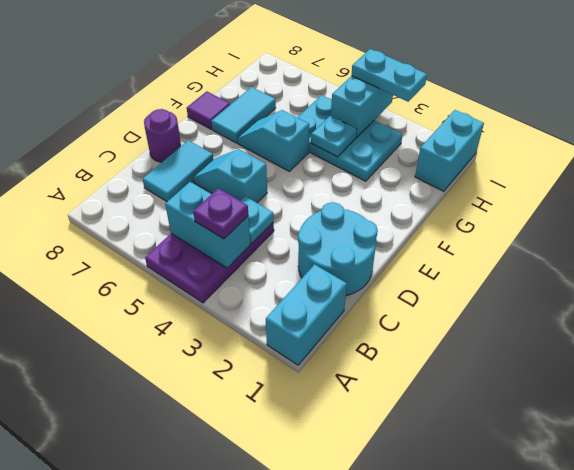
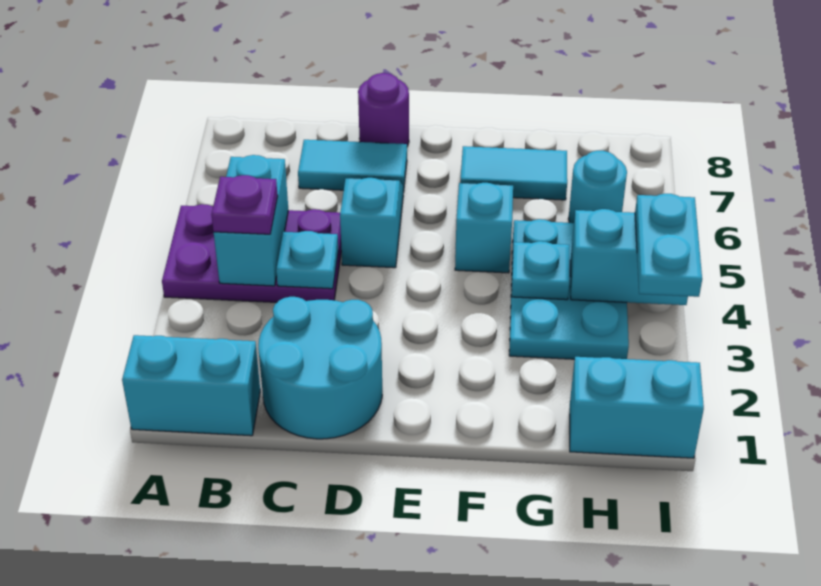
purple 1x1 tile [187,91,230,129] -> none
none -> cyan 1x1 round brick [569,151,627,223]

